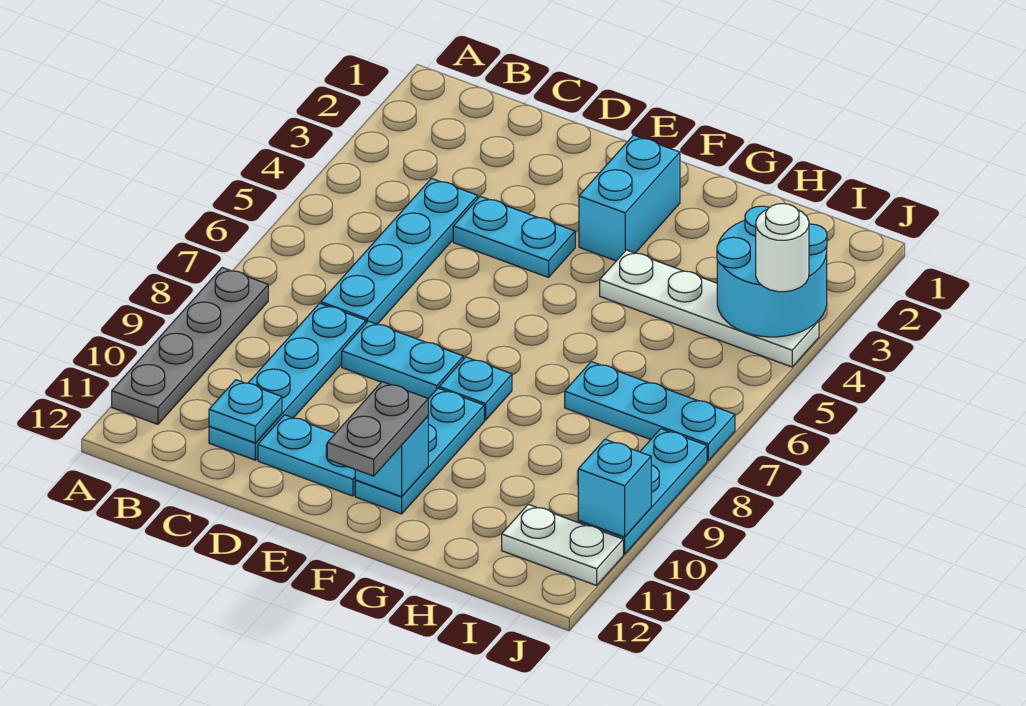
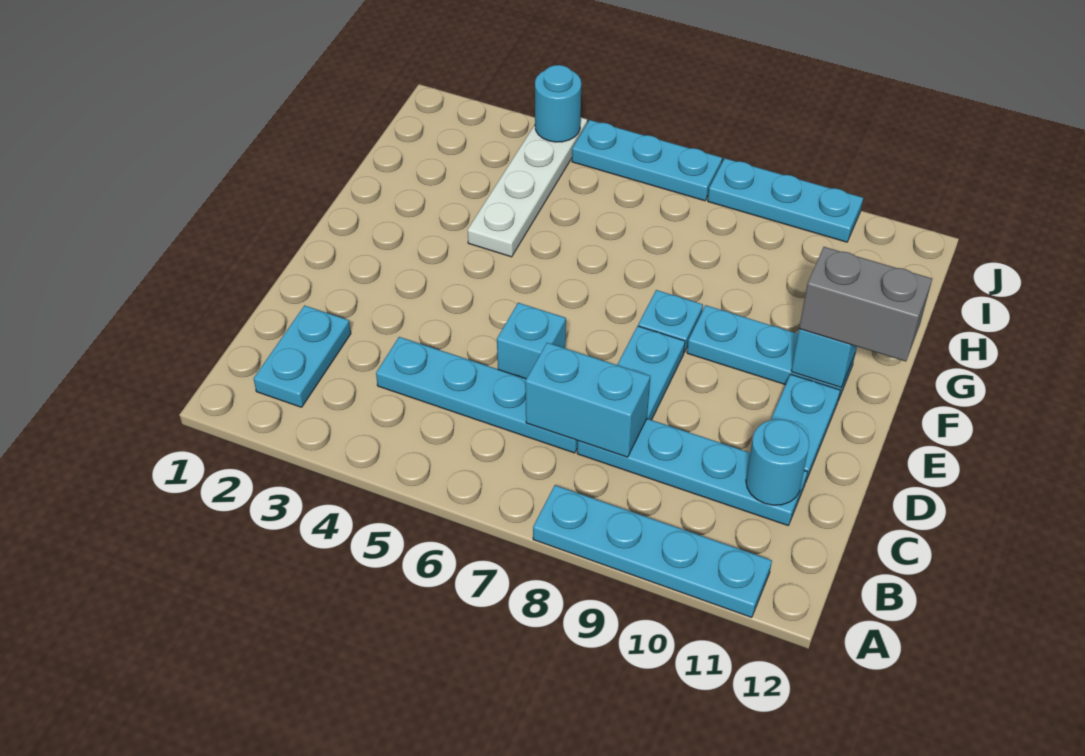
grey 1x4 plate [112,268,268,424] -> cyan 1x4 plate [533,485,772,618]
cyan 1x1 plate [209,380,282,443] -> cyan 1x1 round brick [746,419,809,505]
cyan 1x2 plate [453,196,575,277] -> cyan 1x2 plate moved to [254,306,351,407]
cyan 1x2 brick [579,135,680,261] -> cyan 1x2 brick moved to [525,343,650,457]
grey 1x2 plate [327,382,428,476] -> grey 1x2 brick [799,247,932,361]
cyan 1x3 plate [565,362,735,460] -> cyan 1x3 plate turned to [572,120,722,201]
cyan 2x2 round brick [717,206,827,337] -> cyan 1x1 round brick [535,65,581,142]
white 1x2 plate [502,504,623,585] -> none
white 1x1 round brick [756,204,809,292] -> none
cyan 1x1 brick [578,439,651,537] -> cyan 1x1 brick moved to [497,303,566,379]

